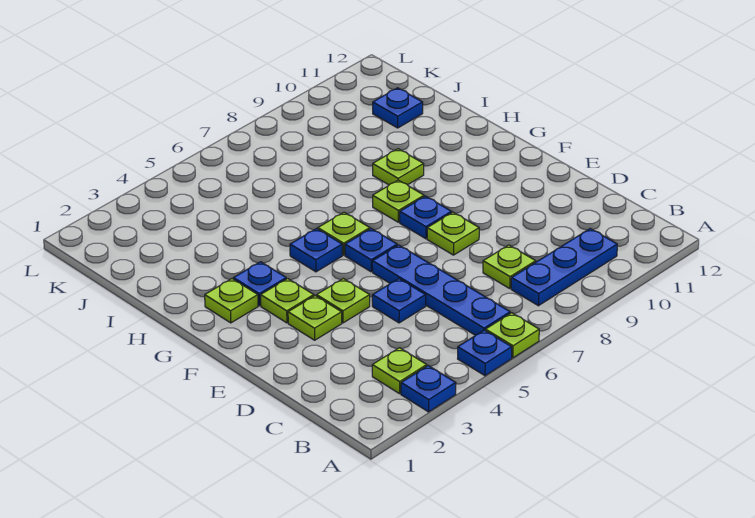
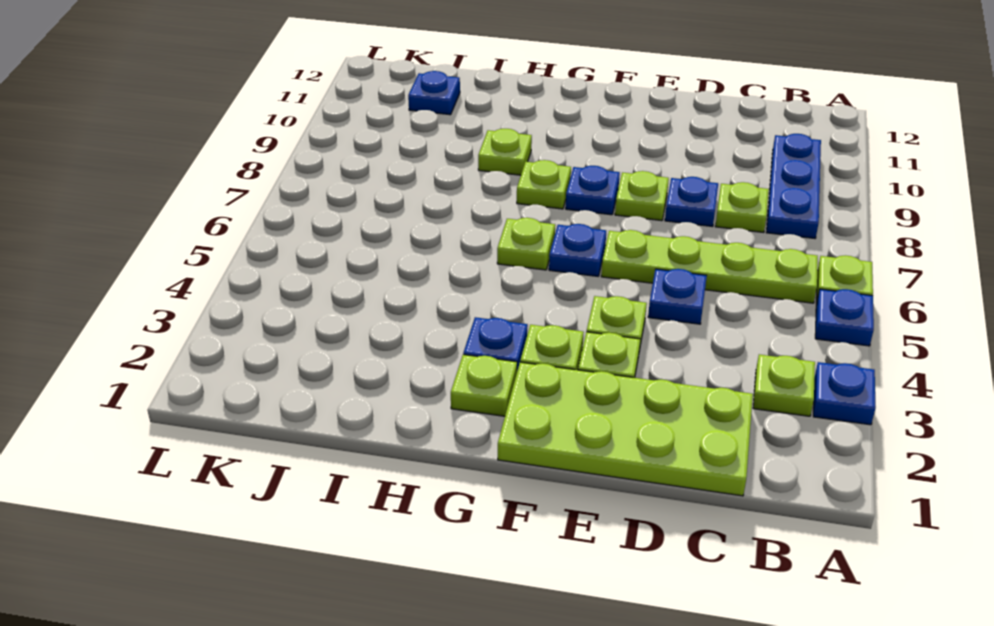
blue 1x4 plate [372,245,510,335] -> lime 1x4 plate [601,230,818,303]
none -> lime 2x4 plate [498,362,753,496]
blue 1x1 plate [290,229,342,272] -> blue 1x1 plate moved to [665,177,718,227]

